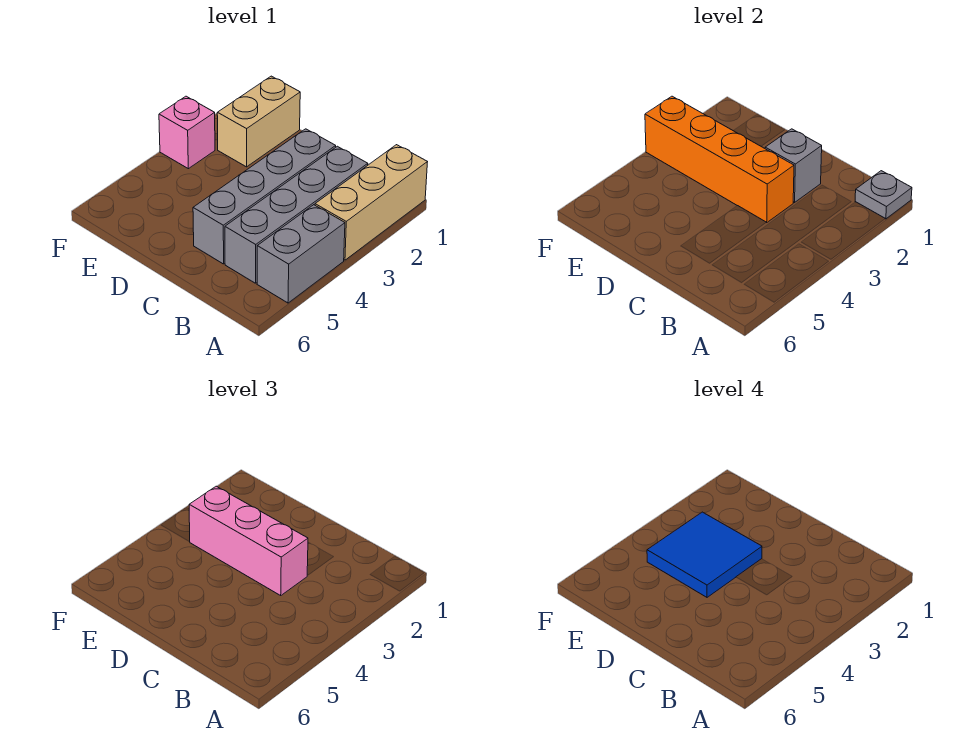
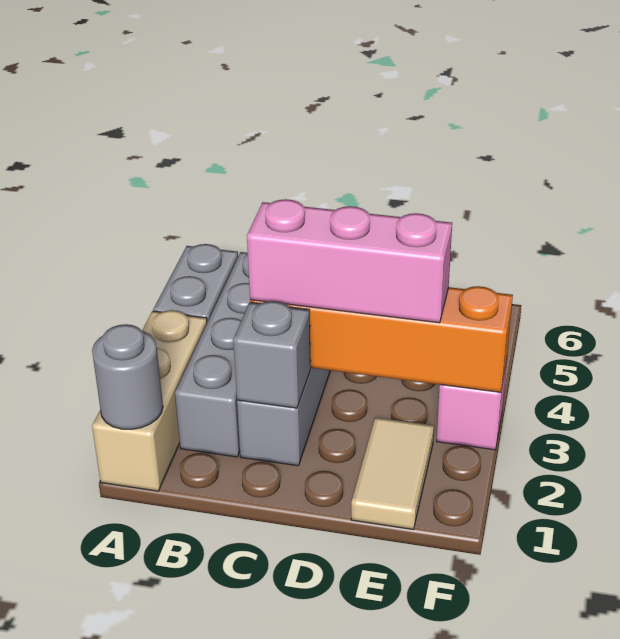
grey 1x1 plate [855,171,912,219] -> grey 1x1 round brick [92,324,163,429]
blue 2x2 tile [647,512,762,597] -> none
tan 1x2 brick [217,76,300,167] -> tan 1x2 tile [351,417,434,529]

